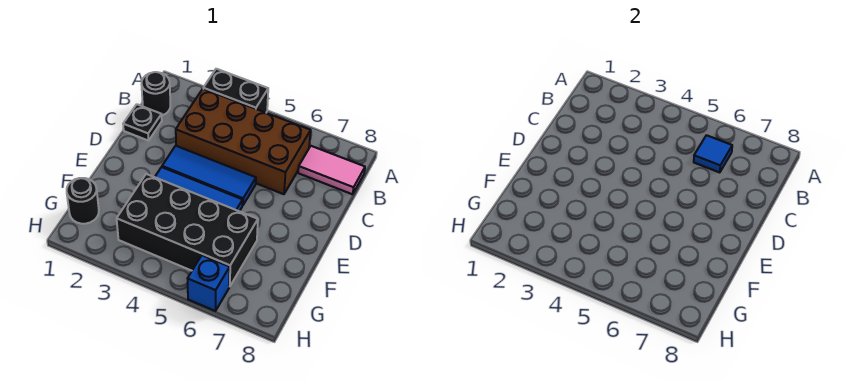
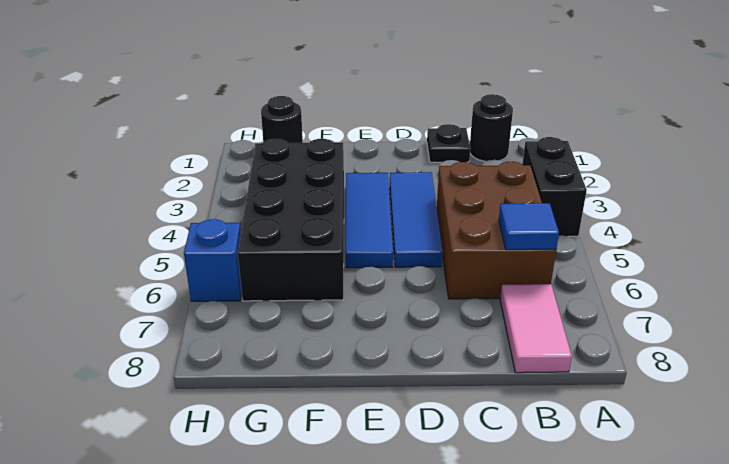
brown 2x4 brick [176,89,311,194] -> brown 2x3 brick [437,162,556,299]

